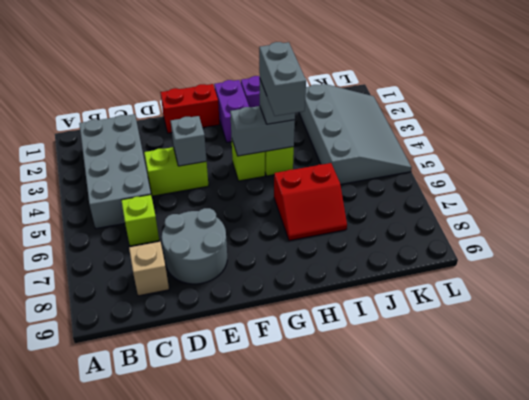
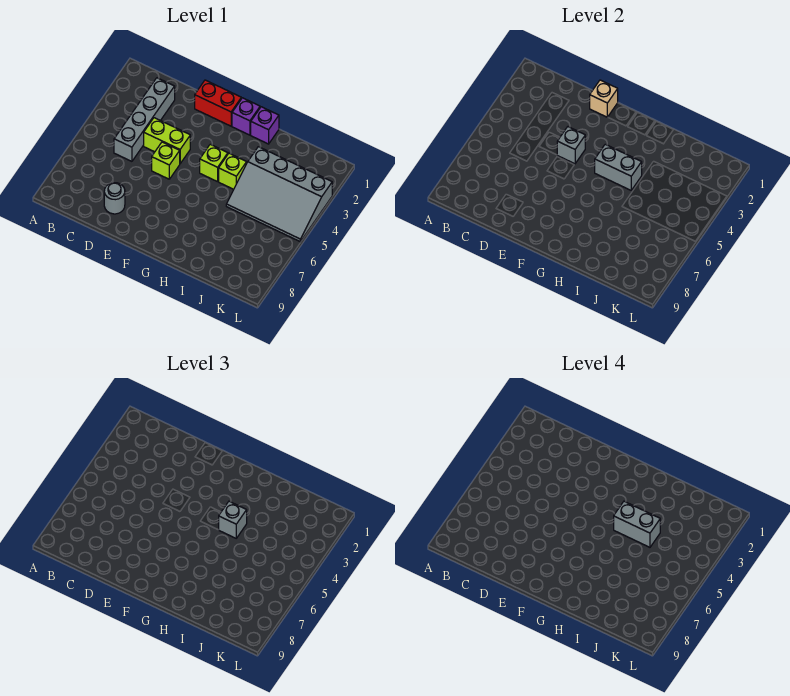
grey 2x4 brick [79,114,151,229] -> grey 1x4 brick [114,78,175,161]
lime 1x1 brick [121,195,159,246] -> lime 1x1 brick moved to [152,142,180,179]
tan 1x1 brick [129,242,169,296] -> tan 1x1 brick moved to [590,80,618,117]
grey 2x2 round brick [162,208,227,284] -> grey 1x1 round brick [104,183,125,214]
purple 1x2 brick [214,80,249,142] -> purple 1x1 brick [232,98,260,135]
grey 1x2 brick [259,42,306,116] -> grey 1x2 brick turned to [614,501,660,547]
red 2x2 slope [274,163,347,241] -> none
grey 3x4 slope [299,84,412,184] -> grey 3x4 slope turned to [226,147,332,242]

